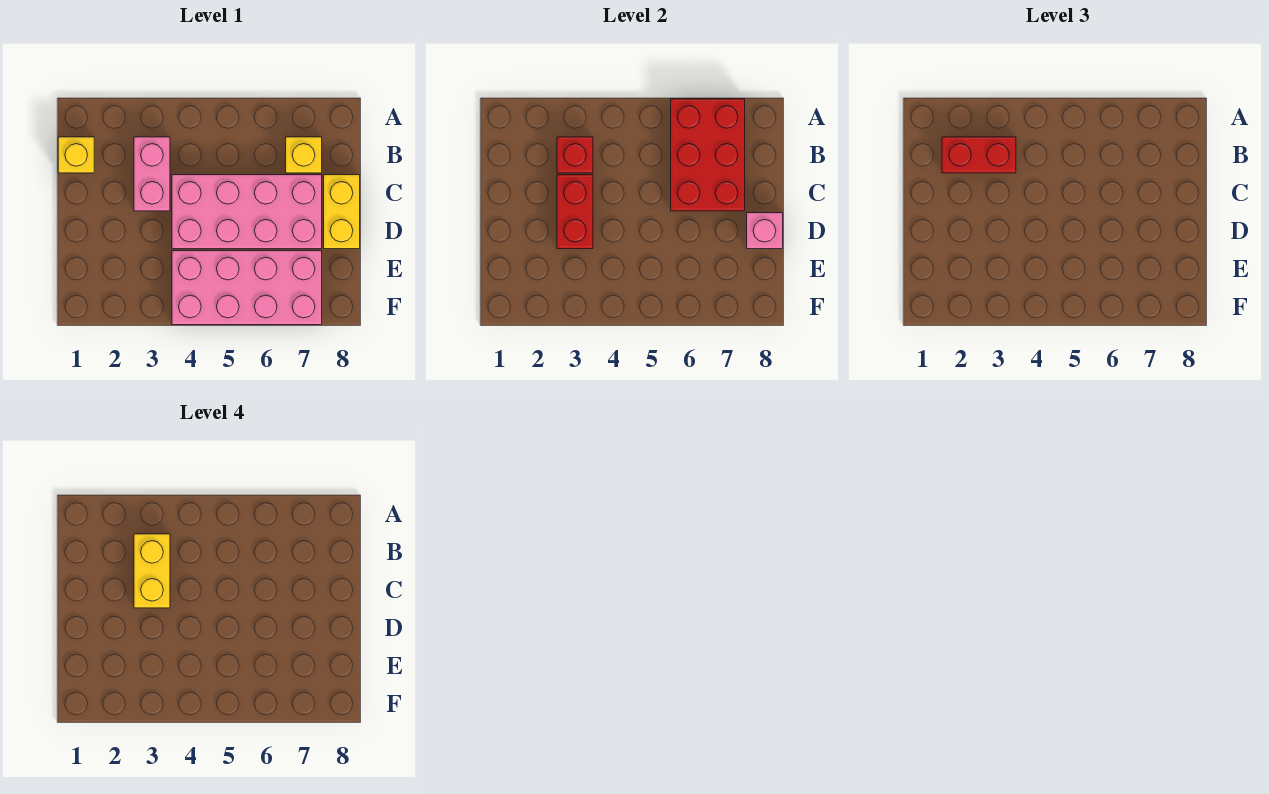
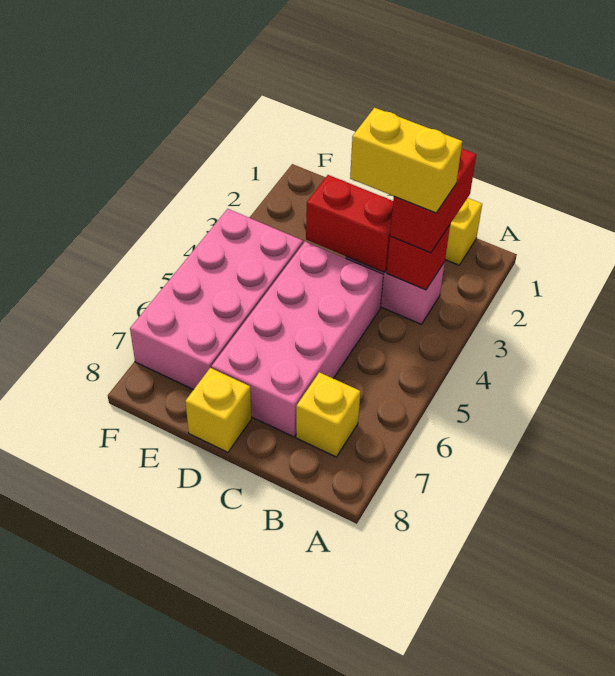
red 2x3 brick [671,99,745,211] -> none
yellow 1x2 brick [324,175,360,249] -> yellow 1x1 brick [185,368,251,452]
pink 1x1 brick [747,213,783,249] -> none

